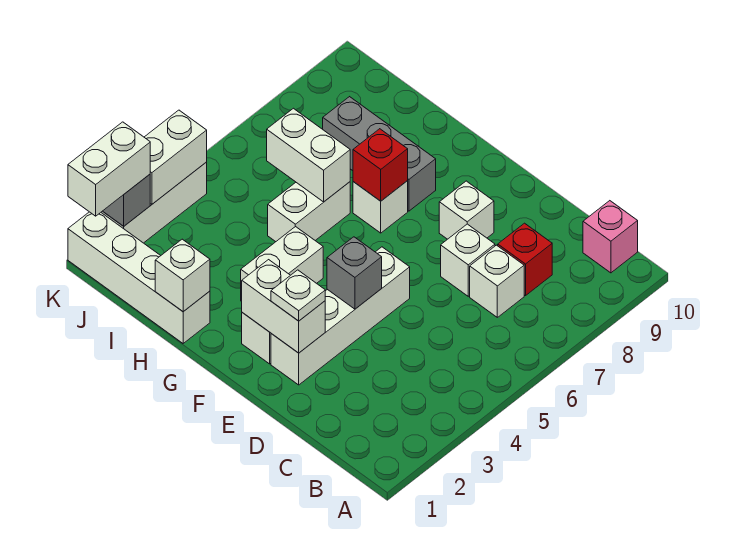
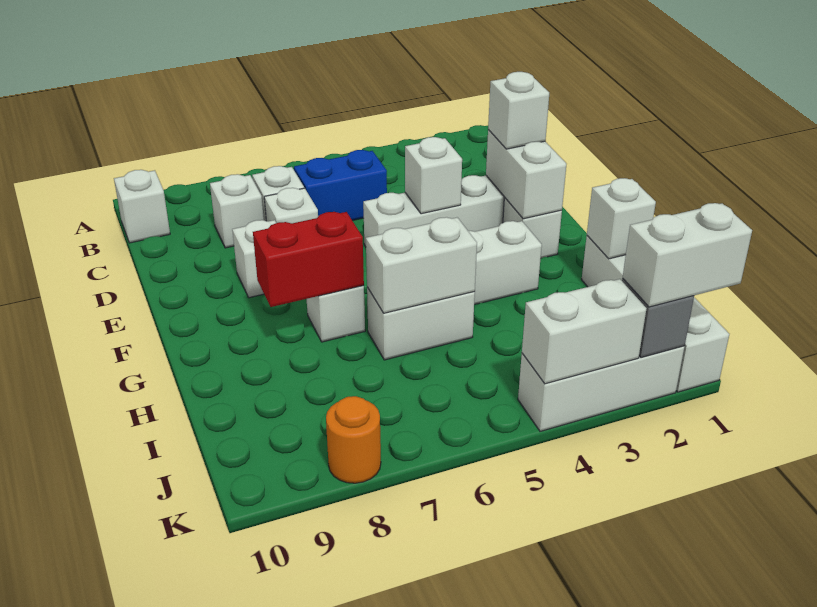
pink 1x1 brick [583,201,638,273] -> white 1x1 brick [114,170,170,243]
none -> blue 1x2 brick [294,150,387,221]
red 1x1 brick [498,223,552,296] -> white 1x1 brick [210,174,264,248]
white 1x1 plate [271,270,325,321] -> white 1x1 brick [488,72,549,149]
grey 1x1 brick [327,237,382,309] -> white 1x1 brick [405,137,462,214]
red 1x1 brick [353,129,408,201] -> red 1x2 brick [253,212,364,307]
grey 1x3 brick [323,97,436,211] -> none
white 1x2 brick [267,108,350,202] -> white 1x2 brick turned to [366,217,477,313]
none -> orange 1x1 round brick [326,396,381,483]

